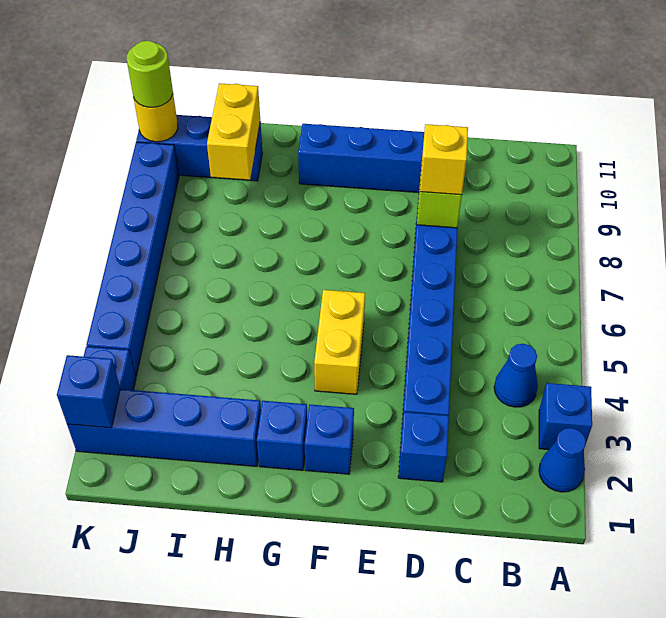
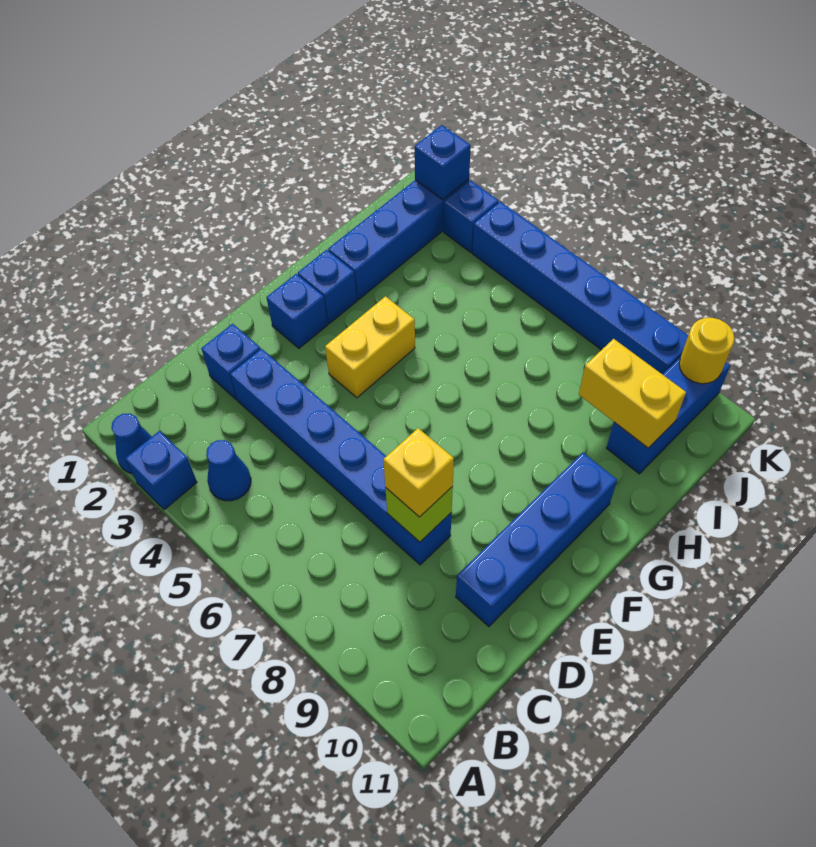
yellow 1x2 brick [314,290,365,394] -> yellow 1x2 brick turned to [325,296,415,398]
lime 1x1 round brick [127,41,173,107] -> none

